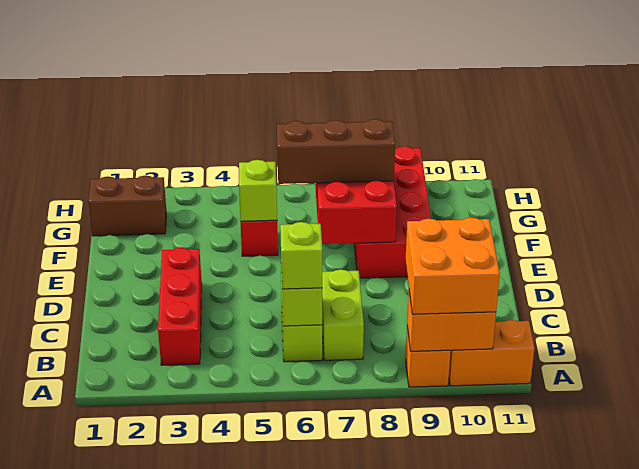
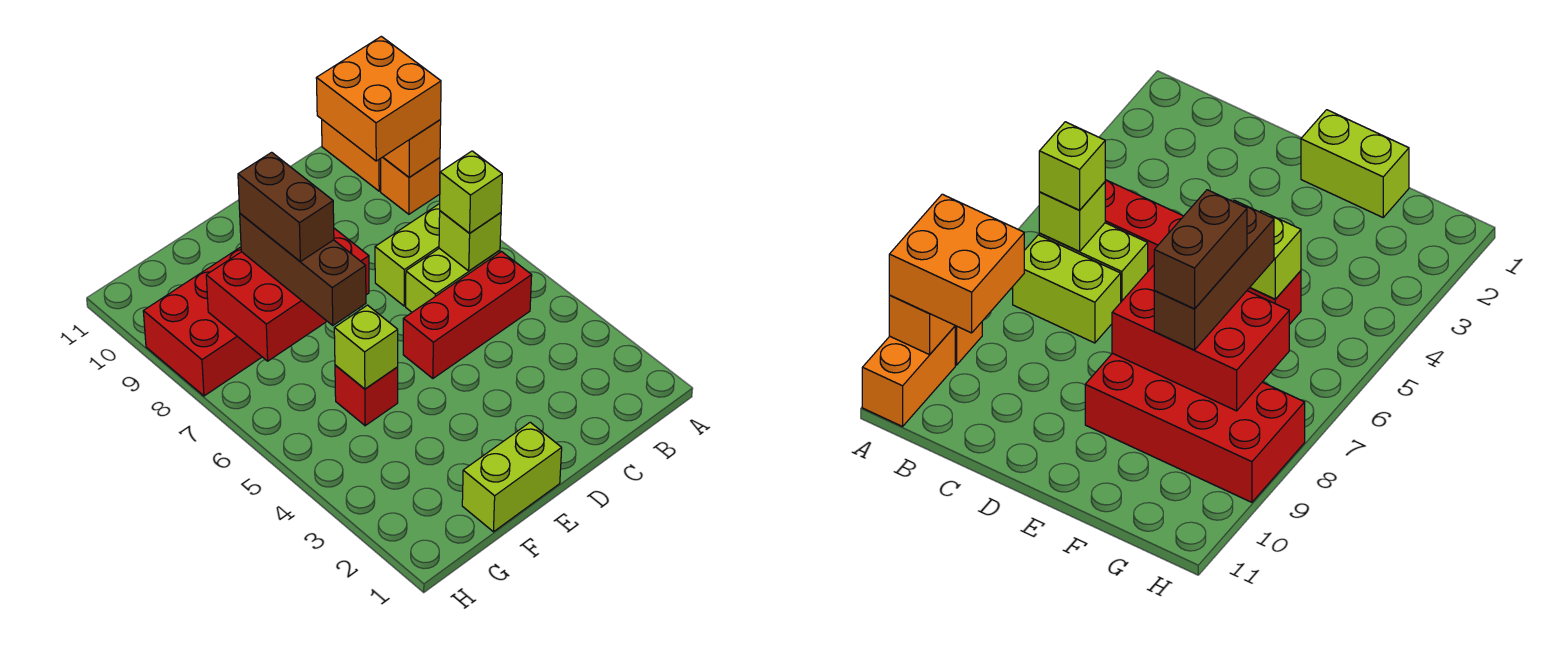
red 1x3 brick [158,248,202,365] -> red 1x3 brick moved to [403,252,532,378]
none -> lime 1x2 brick [462,422,562,532]
brown 1x2 brick [88,176,166,236] -> brown 1x2 brick moved to [238,152,334,262]

